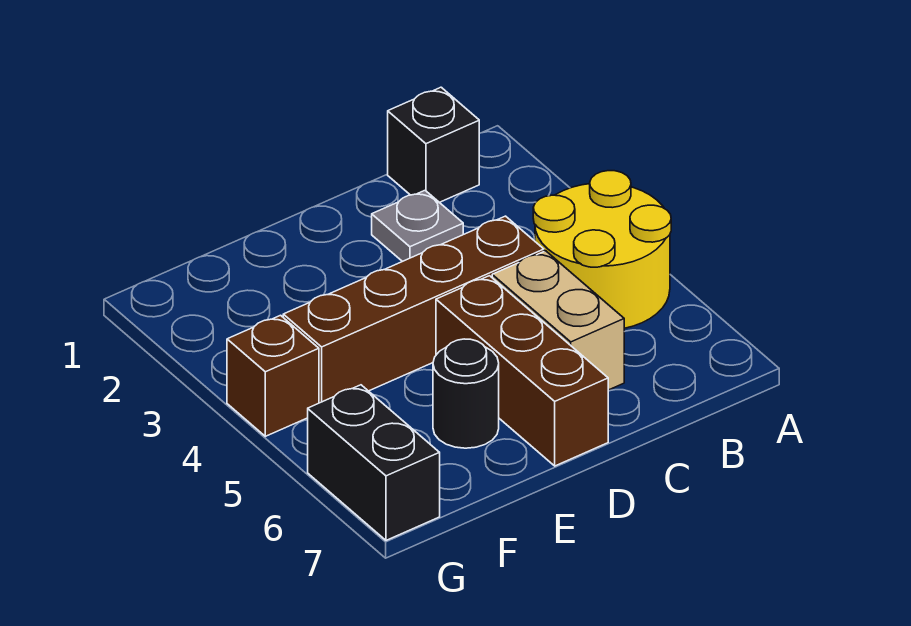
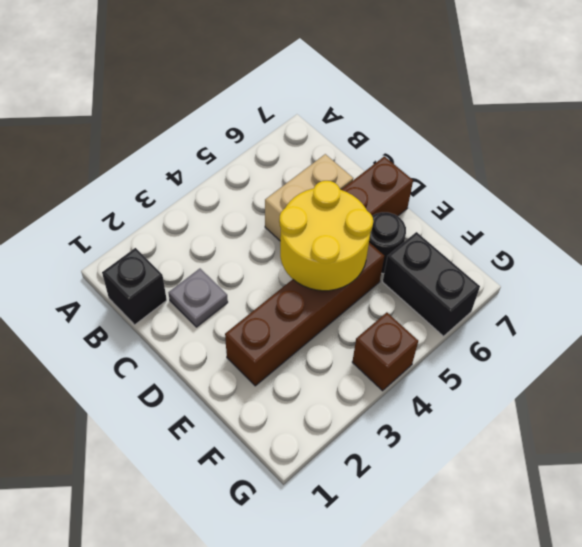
yellow 2x2 round brick [533,171,671,328] -> yellow 2x2 round brick moved to [279,181,373,291]
brown 1x4 brick [283,216,544,403] -> brown 1x4 brick turned to [225,243,384,386]
black 1x2 brick [308,385,440,540] -> black 1x2 brick turned to [383,232,480,336]

